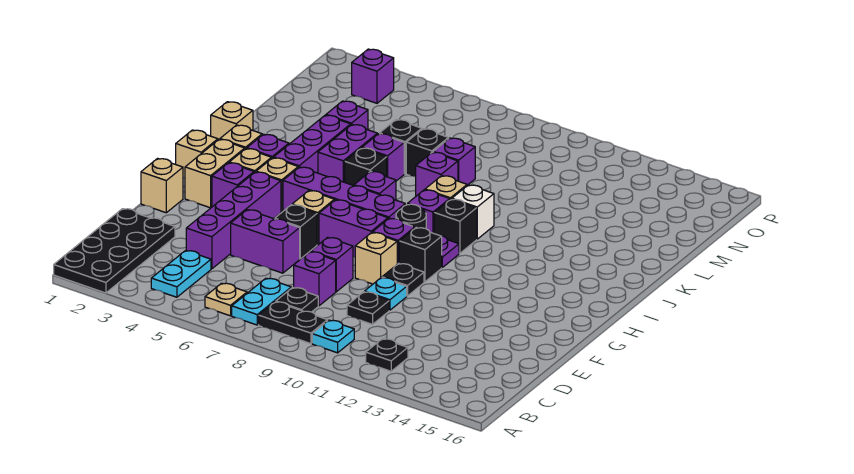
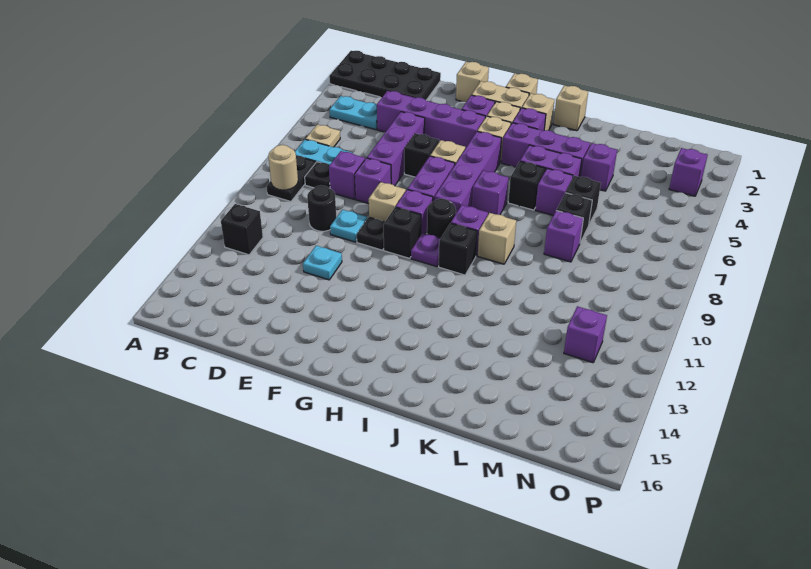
none -> tan 1x1 round brick [268,145,298,190]
cyan 1x1 plate [312,320,354,353] -> cyan 1x1 plate moved to [303,246,342,280]
black 1x1 plate [366,339,408,371] -> black 1x1 brick [221,204,263,255]
black 1x1 plate [347,292,389,324] -> black 1x1 round brick [307,185,336,231]
purple 1x2 brick [231,210,300,273] -> purple 1x3 brick [367,112,425,186]
white 1x1 brick [452,185,494,239] -> none
purple 1x1 brick [416,152,458,196] -> purple 1x1 brick moved to [564,306,607,363]

